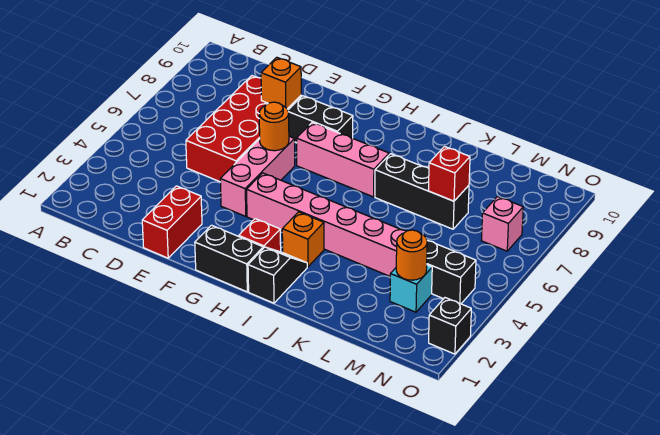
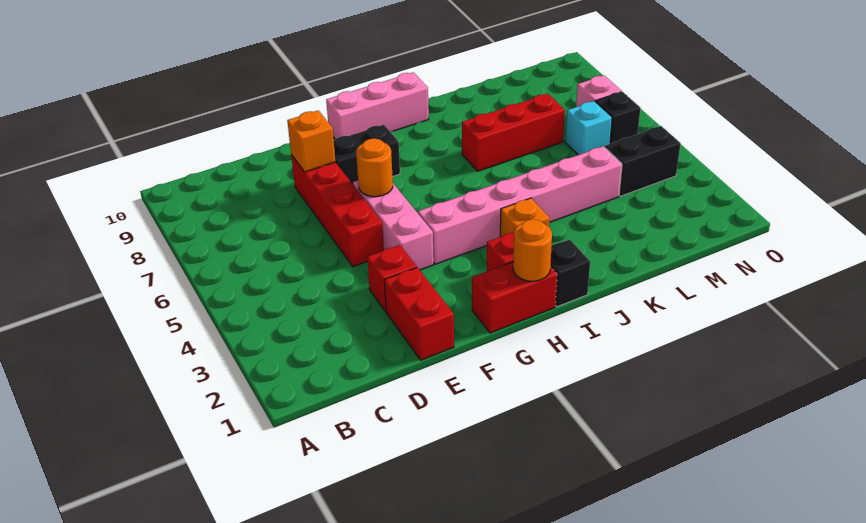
red 2x4 brick [186,76,301,182] -> red 1x4 brick [291,155,384,267]
black 1x2 brick [195,225,263,292] -> red 1x2 brick [472,262,557,333]
pink 1x3 brick [297,122,389,197] -> pink 1x3 brick moved to [326,72,429,139]
black 1x3 brick [375,154,469,229] -> red 1x3 brick [462,94,565,171]
red 1x1 brick [428,147,470,201] -> red 1x1 brick moved to [367,245,417,312]
cyan 1x1 brick [390,265,432,312] -> cyan 1x1 brick moved to [565,101,612,155]
orange 1x1 round brick [396,230,427,280] -> orange 1x1 round brick moved to [513,219,552,281]
black 1x1 brick [429,298,471,354] -> black 1x1 brick moved to [596,92,641,144]

